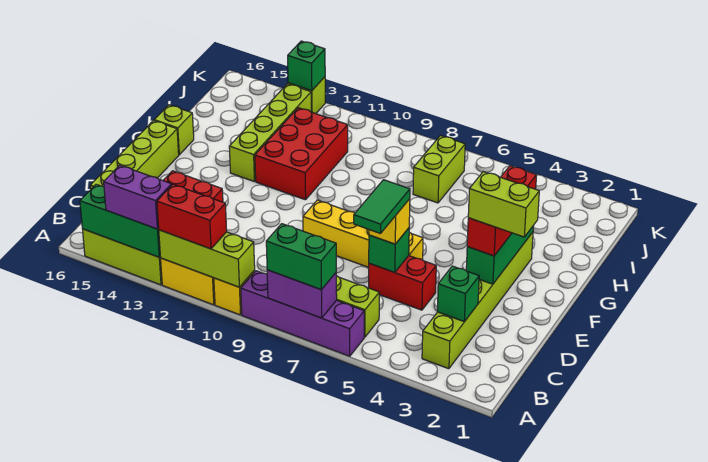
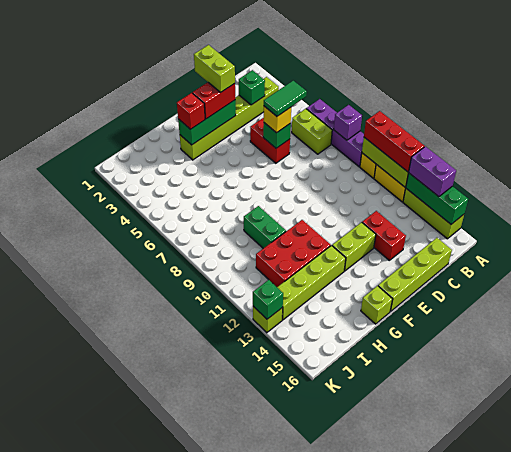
purple 1x2 brick [267,270,337,318] -> purple 1x1 brick [334,105,362,140]
green 1x2 brick [266,224,336,290] -> green 1x2 brick moved to [244,206,286,248]
red 1x2 brick [157,184,227,249] -> red 1x3 brick [364,111,425,172]
yellow 1x4 brick [303,200,423,267] -> none
lime 1x2 brick [413,136,465,203] -> lime 1x2 brick moved to [332,222,376,271]

